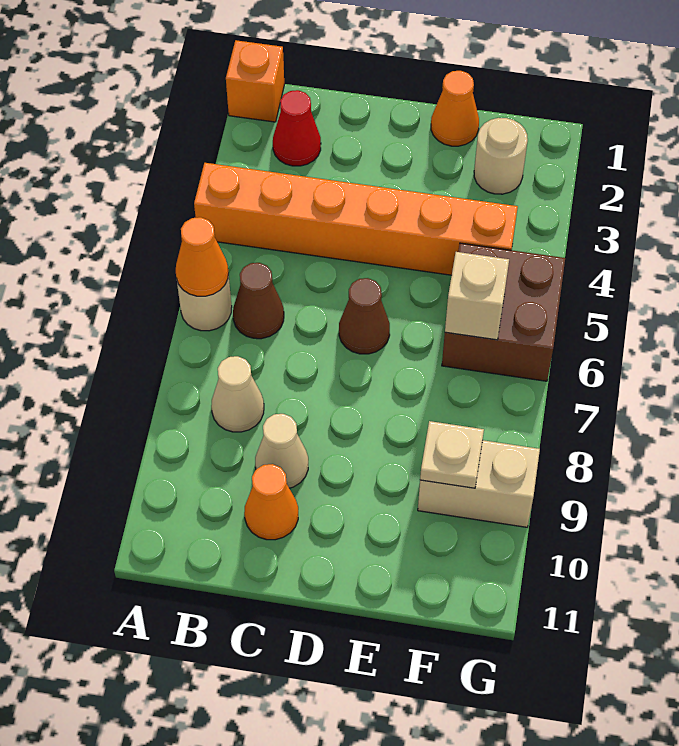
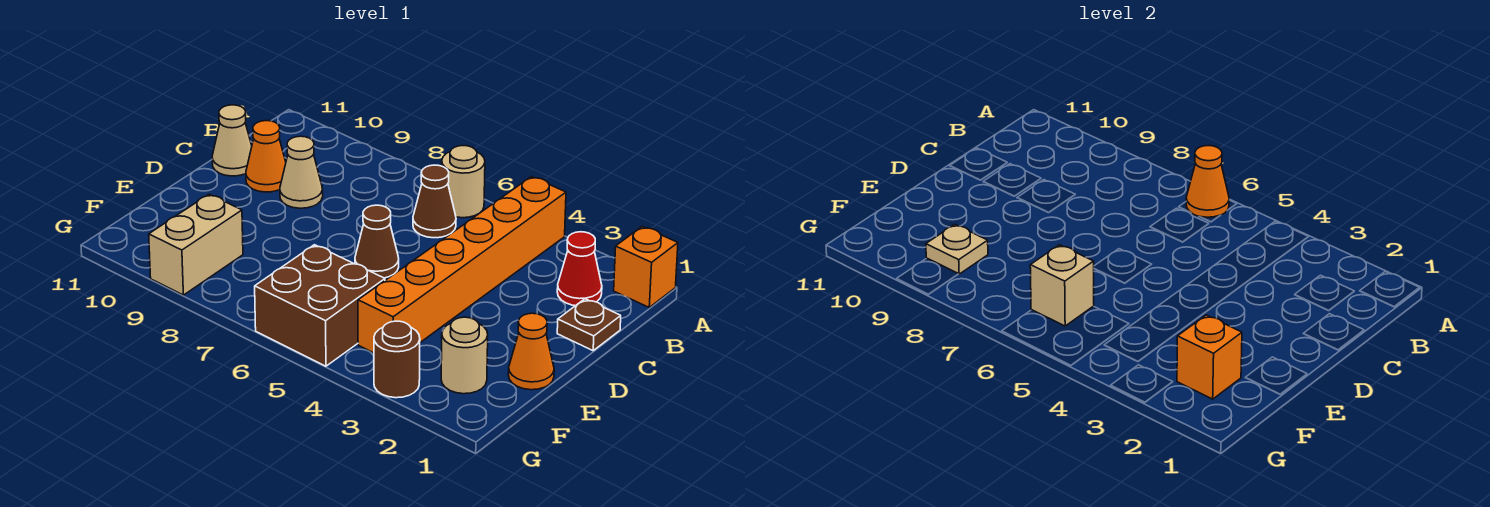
tan 1x1 cone [211,356,264,432] -> tan 1x1 cone moved to [212,105,252,176]
none -> brown 1x1 plate [557,299,621,351]
none -> orange 1x1 brick [1177,315,1242,399]
none -> brown 1x1 round brick [374,321,420,398]

